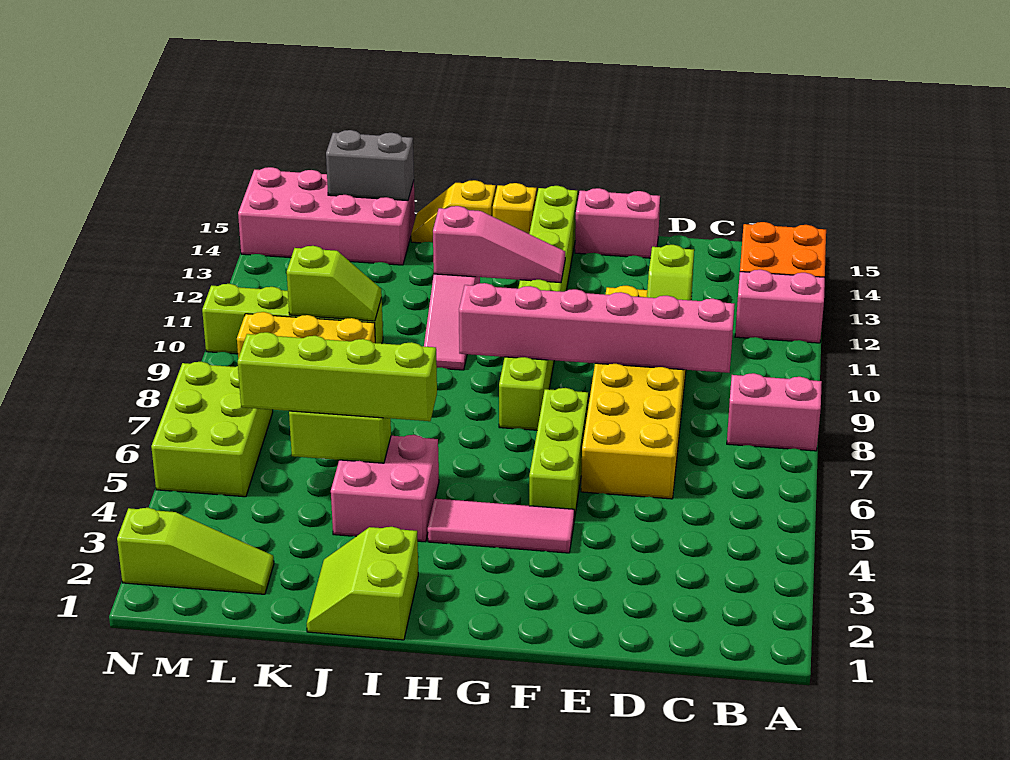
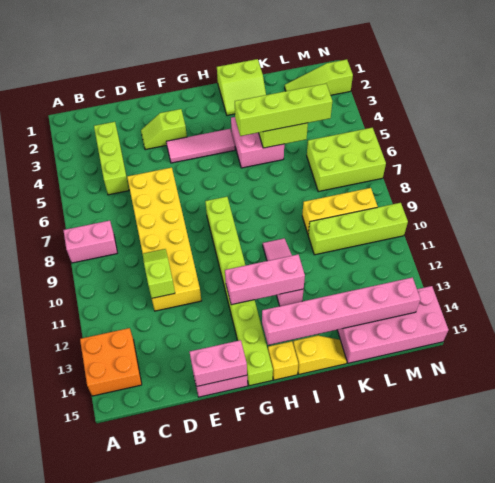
pink 1x2 brick [735,270,825,343] -> pink 1x2 brick moved to [190,340,247,386]
pink 1x6 brick [459,283,735,373] -> pink 1x6 brick moved to [262,277,420,345]
lime 1x3 brick [529,388,588,520] -> lime 1x3 brick moved to [94,122,129,195]
pink 1x3 slope [433,206,565,283] -> pink 1x3 brick [225,255,305,305]
lime 2x2 slope [307,527,418,640] -> lime 2x2 slope turned to [217,59,266,115]
lime 1x2 slope [287,246,382,321] -> lime 1x2 slope moved to [141,109,187,150]
grey 1x2 brick [326,130,414,201] -> none
lime 2x3 brick [151,362,273,497] -> lime 2x3 brick turned to [307,128,386,192]

